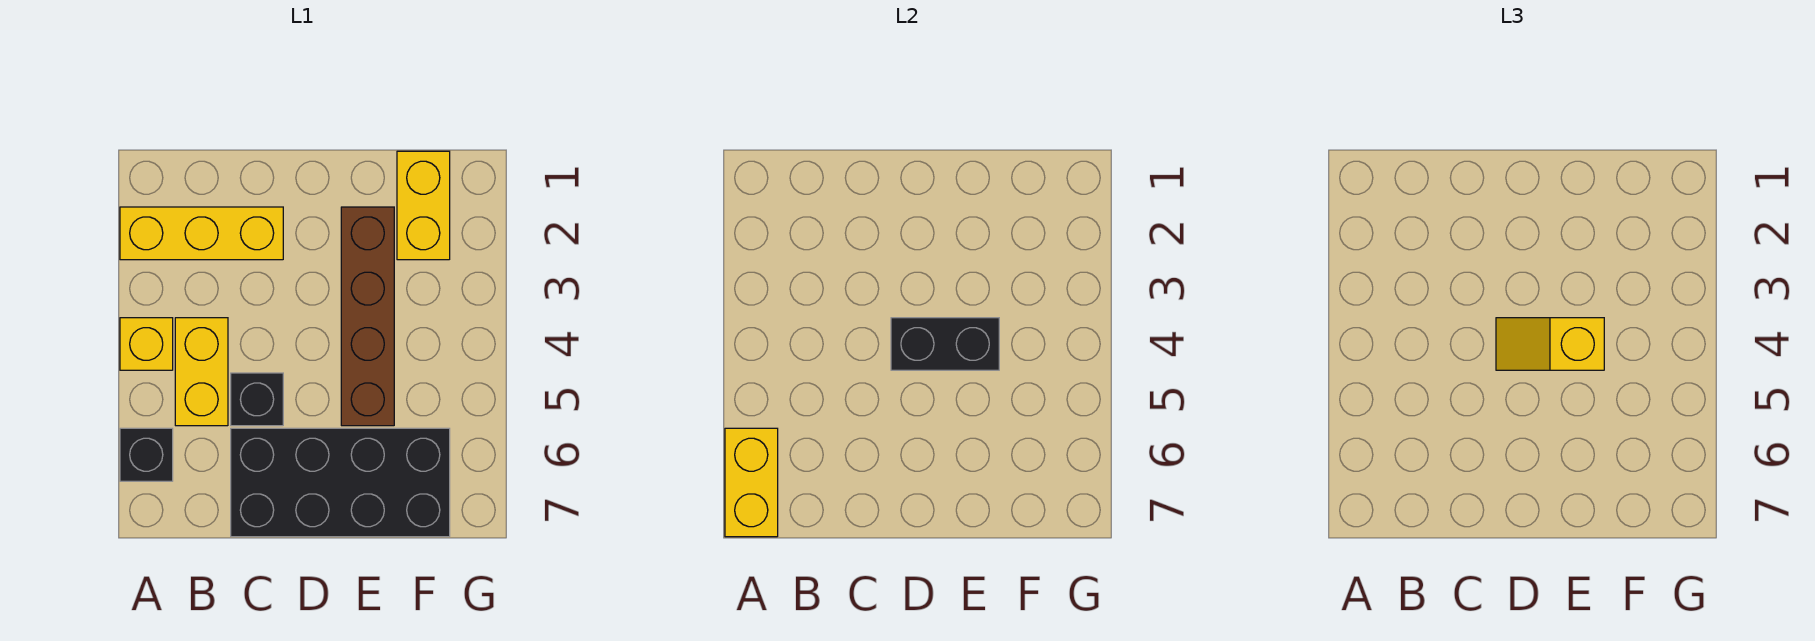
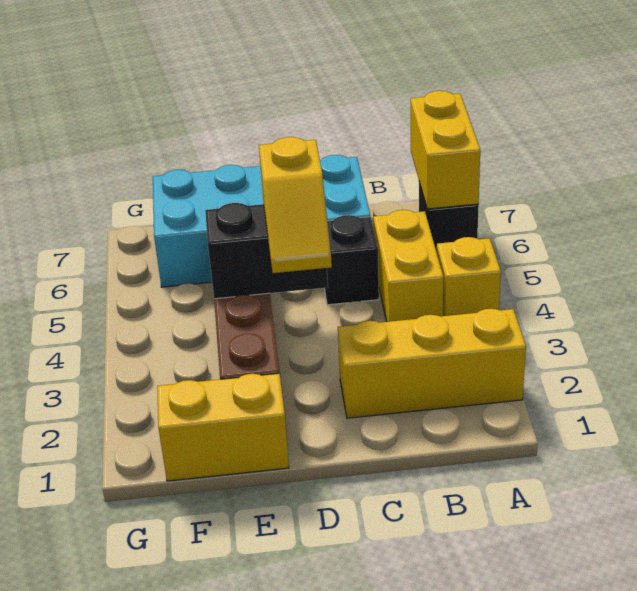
black 2x4 brick [231,428,450,537] -> cyan 2x4 brick [153,155,370,287]
yellow 1x2 slope [1496,318,1604,370] -> yellow 1x2 slope turned to [259,137,332,273]
yellow 1x2 brick [397,151,450,260] -> yellow 1x2 brick turned to [157,373,289,481]

